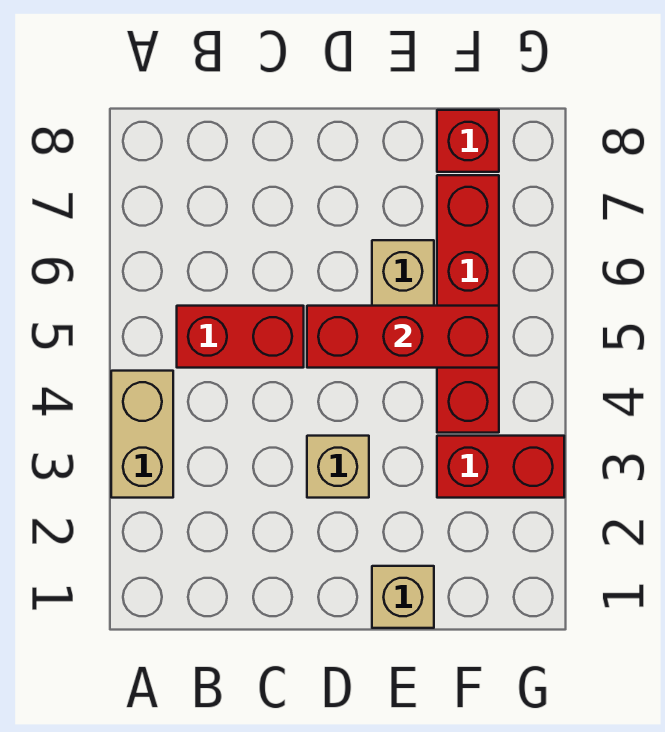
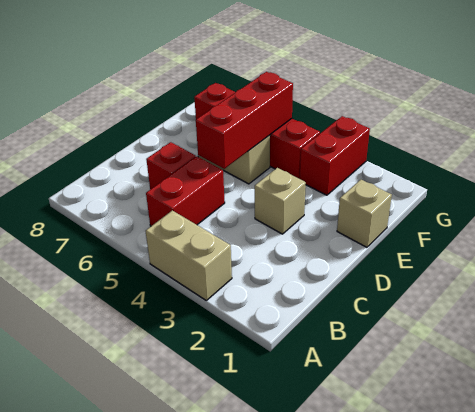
red 1x1 brick [437,110,499,172] -> red 1x1 brick moved to [146,142,196,189]

